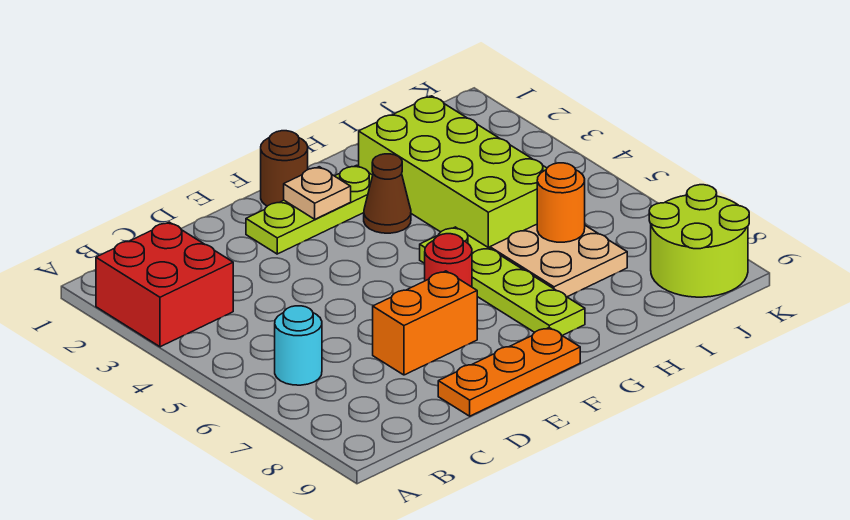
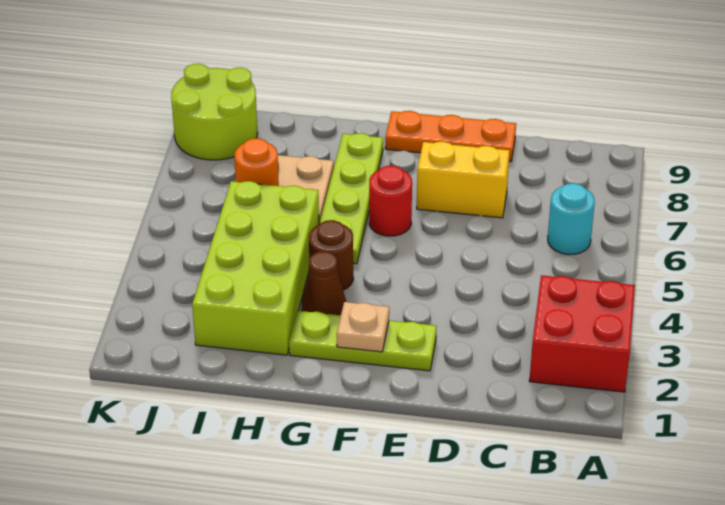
orange 1x2 brick [373,271,477,375] -> yellow 1x2 brick [417,142,510,218]
brown 1x1 round brick [261,131,308,206] -> brown 1x1 round brick moved to [309,220,353,290]

